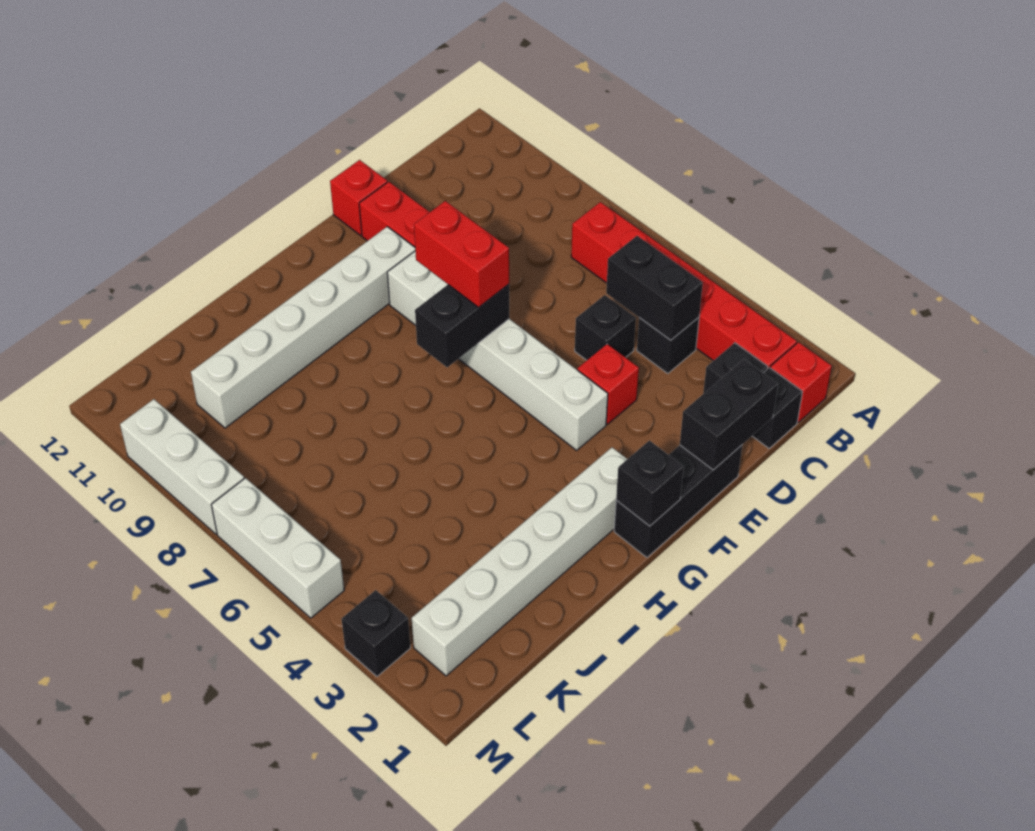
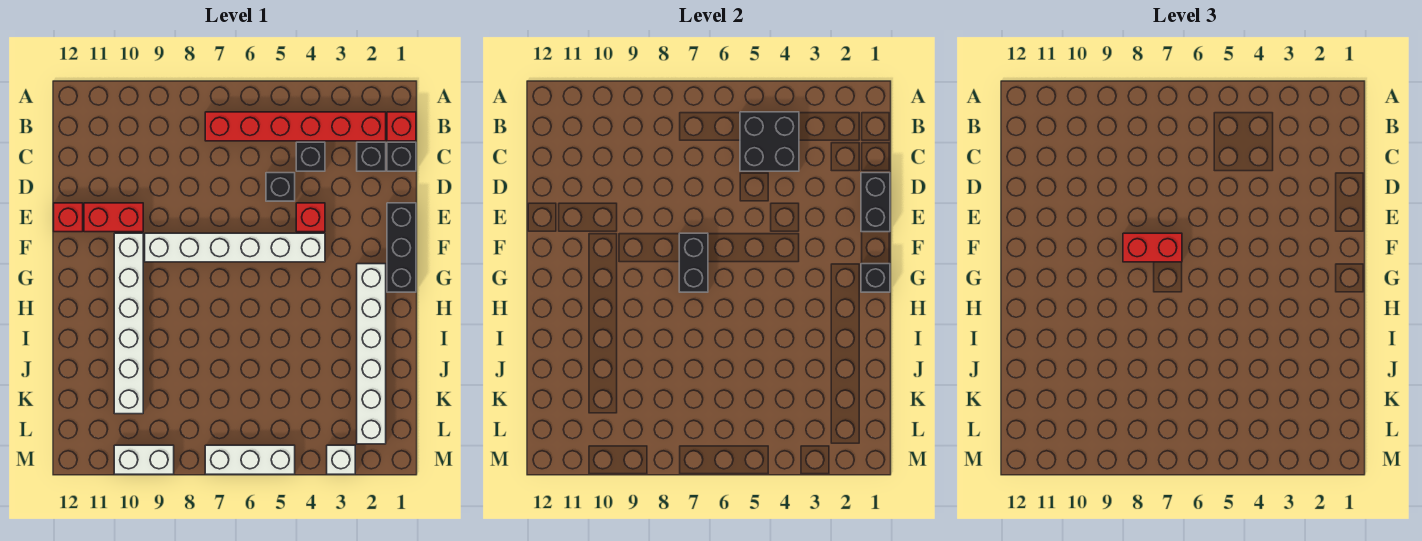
black 1x2 brick [606,236,703,340] -> black 2x2 brick [740,112,799,171]
black 1x1 brick [342,590,410,676] -> white 1x1 brick [327,445,355,474]
white 1x3 brick [120,399,244,534] -> white 1x2 brick [114,445,174,474]

